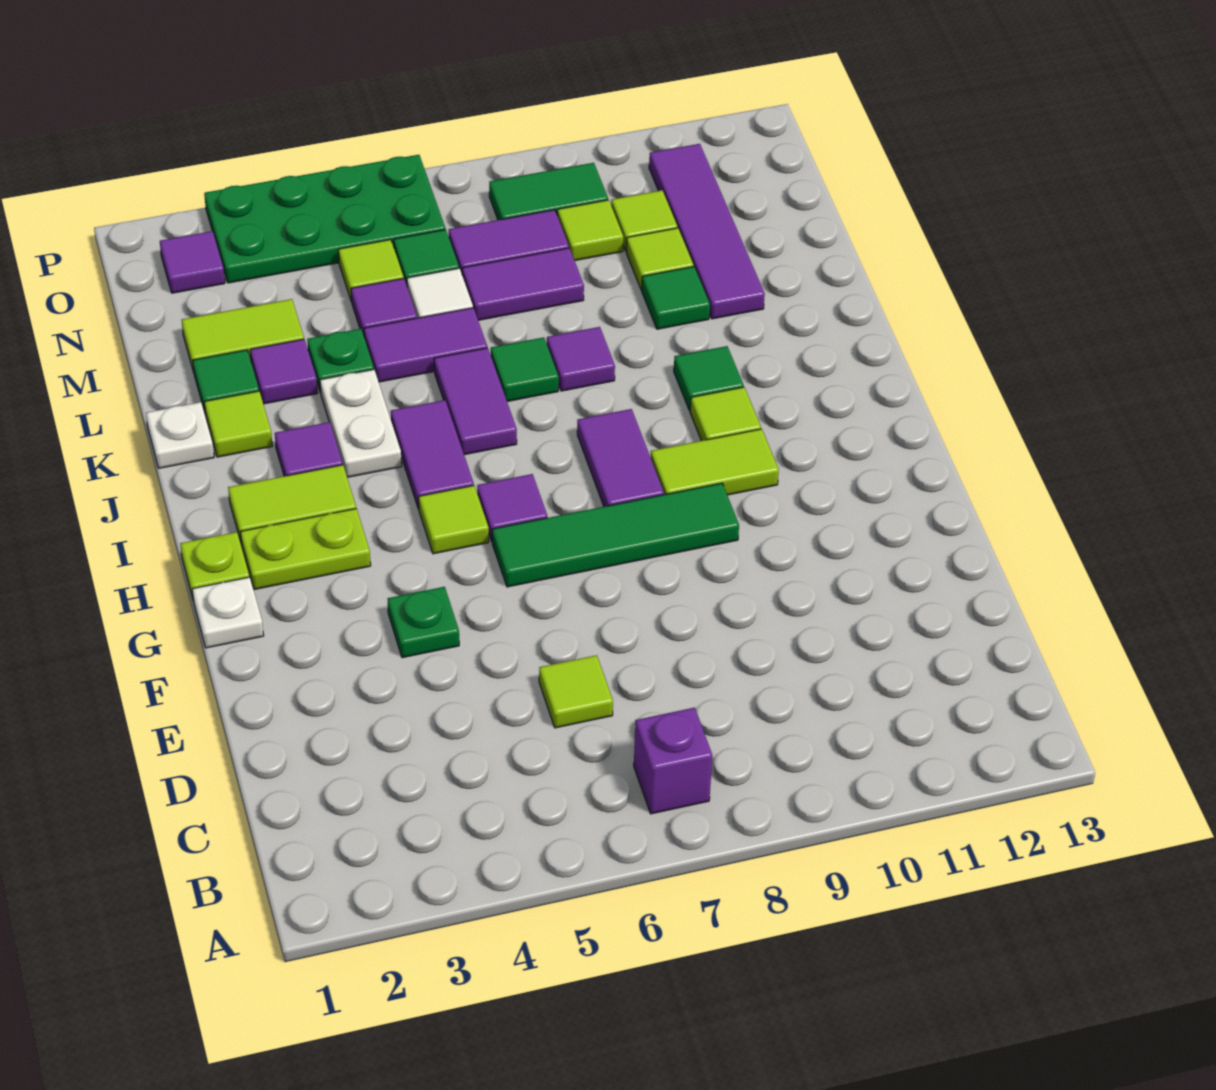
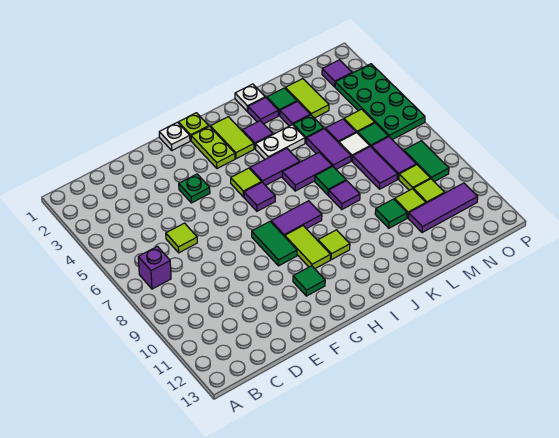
green 1x4 tile [492,483,739,587] -> green 1x2 tile [252,222,297,266]
green 1x1 tile [674,346,744,411] -> green 1x1 tile moved to [293,266,325,296]
lime 1x1 tile [204,391,272,457] -> purple 1x1 tile [248,97,278,124]
purple 1x4 tile [649,144,765,319] -> purple 1x3 tile [408,183,478,233]

